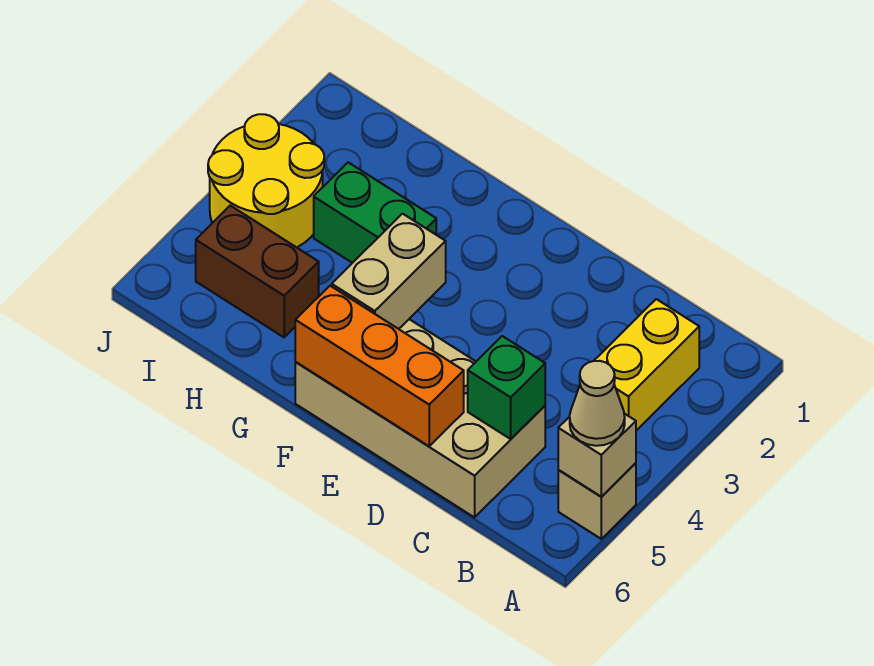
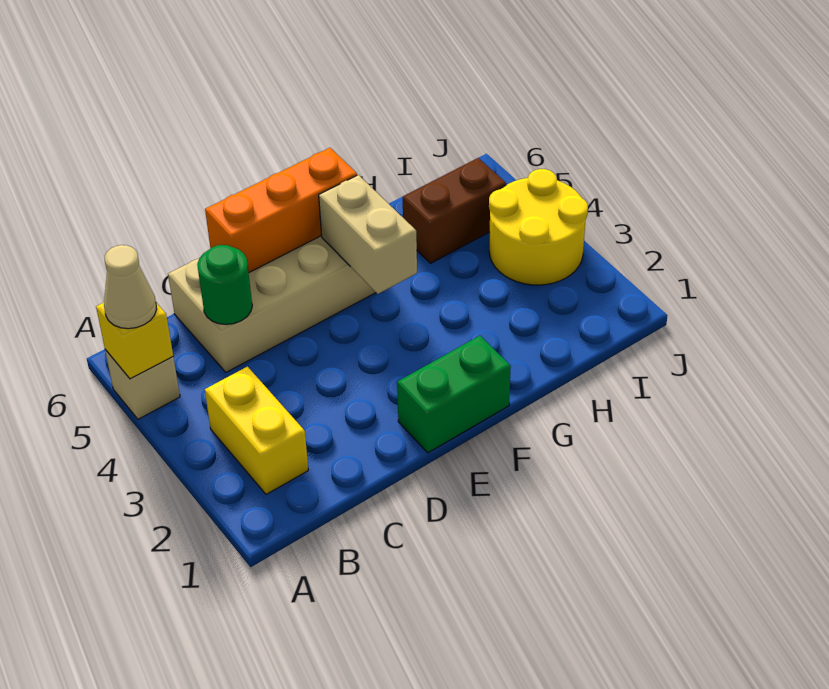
tan 1x1 brick [558,414,636,497] -> yellow 1x1 brick [96,303,173,379]
green 1x1 brick [468,336,545,439] -> green 1x1 round brick [197,245,252,325]
green 1x2 brick [314,162,436,263] -> green 1x2 brick moved to [397,336,511,453]

